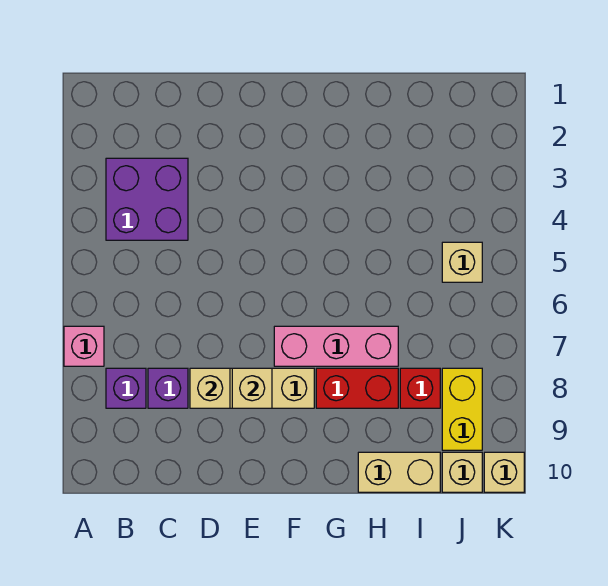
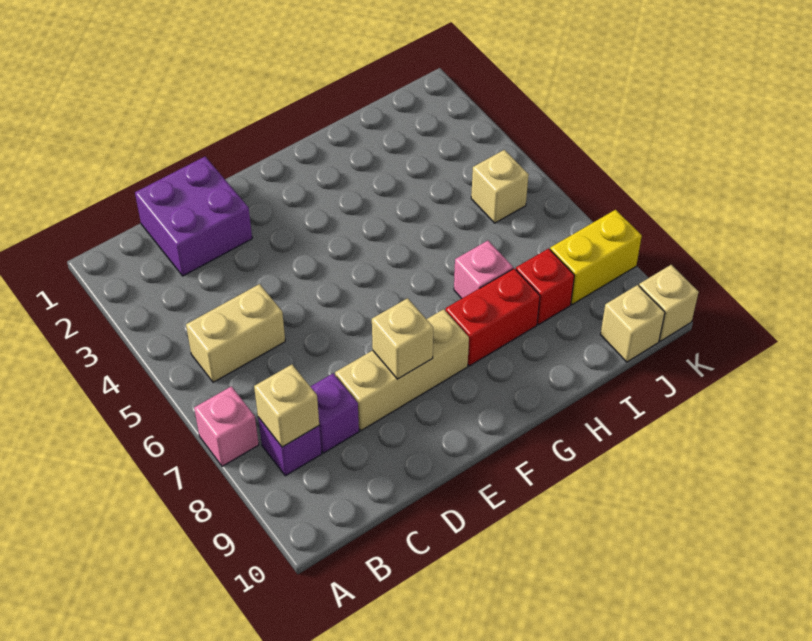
purple 2x2 brick [106,158,188,240] -> purple 2x2 brick moved to [135,157,252,276]
tan 1x1 brick [190,368,230,408] -> tan 1x1 brick moved to [254,365,319,447]
pink 1x3 brick [274,326,398,366] -> pink 1x1 brick [454,241,513,298]
tan 1x2 brick [358,452,440,492] -> tan 1x2 brick moved to [186,284,285,382]
yellow 1x2 brick [442,368,482,450] -> yellow 1x2 brick turned to [550,210,642,305]

